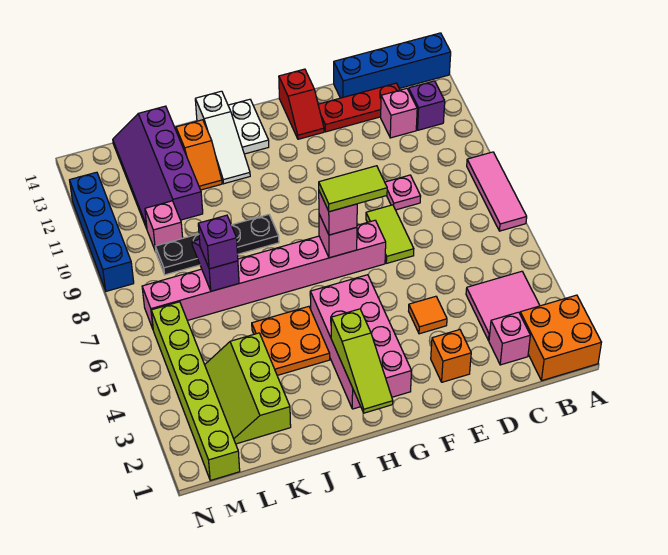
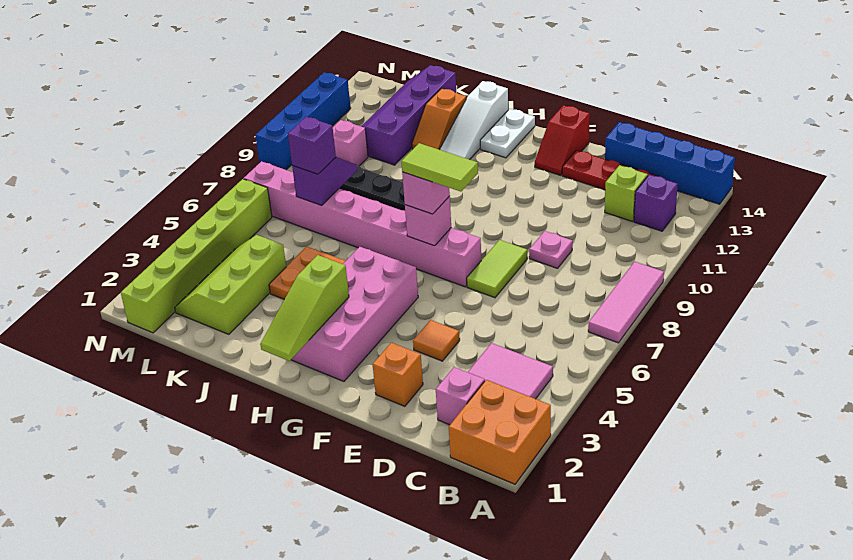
pink 1x1 brick [381,88,417,138] -> lime 1x1 brick [605,165,648,222]

